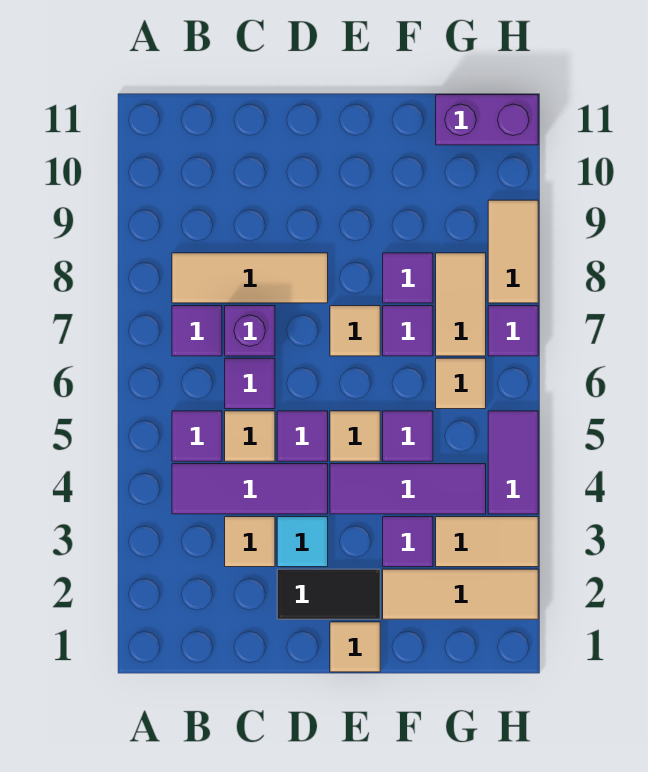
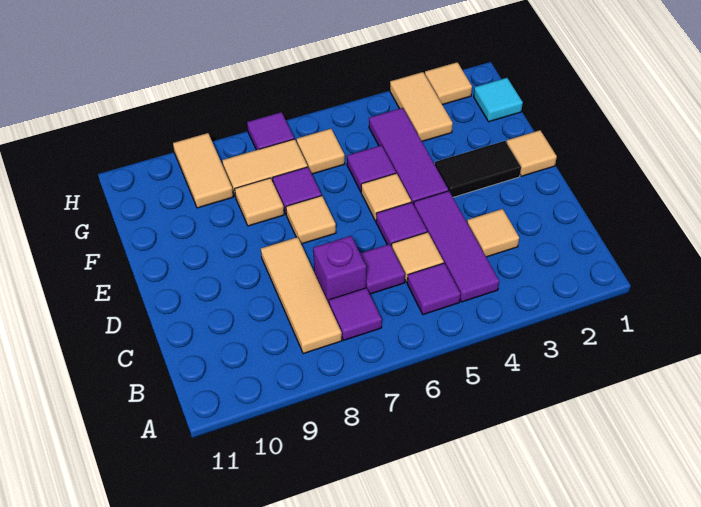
black 1x2 tile [277,569,380,619] -> black 1x2 tile turned to [435,141,521,197]
cyan 1x1 tile [277,517,328,567] -> cyan 1x1 tile moved to [474,78,523,122]
tan 1x3 tile [383,569,538,619] -> tan 1x1 tile [425,62,472,105]
purple 1x1 tile [383,517,433,567] -> none
purple 1x1 tile [383,253,433,303] -> tan 1x1 tile [235,178,284,226]
purple 1x2 brick [436,95,538,145] -> none
purple 1x2 tile [488,411,538,514] -> none
tan 1x2 tile [488,200,538,303] -> tan 1x2 tile turned to [173,133,233,208]

